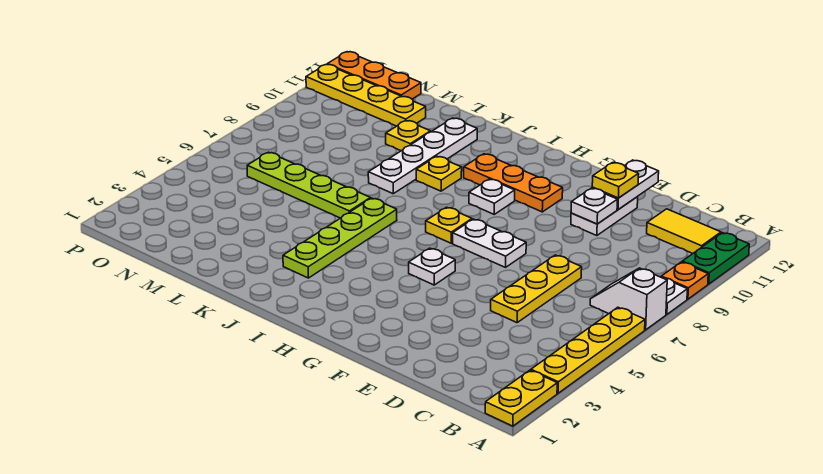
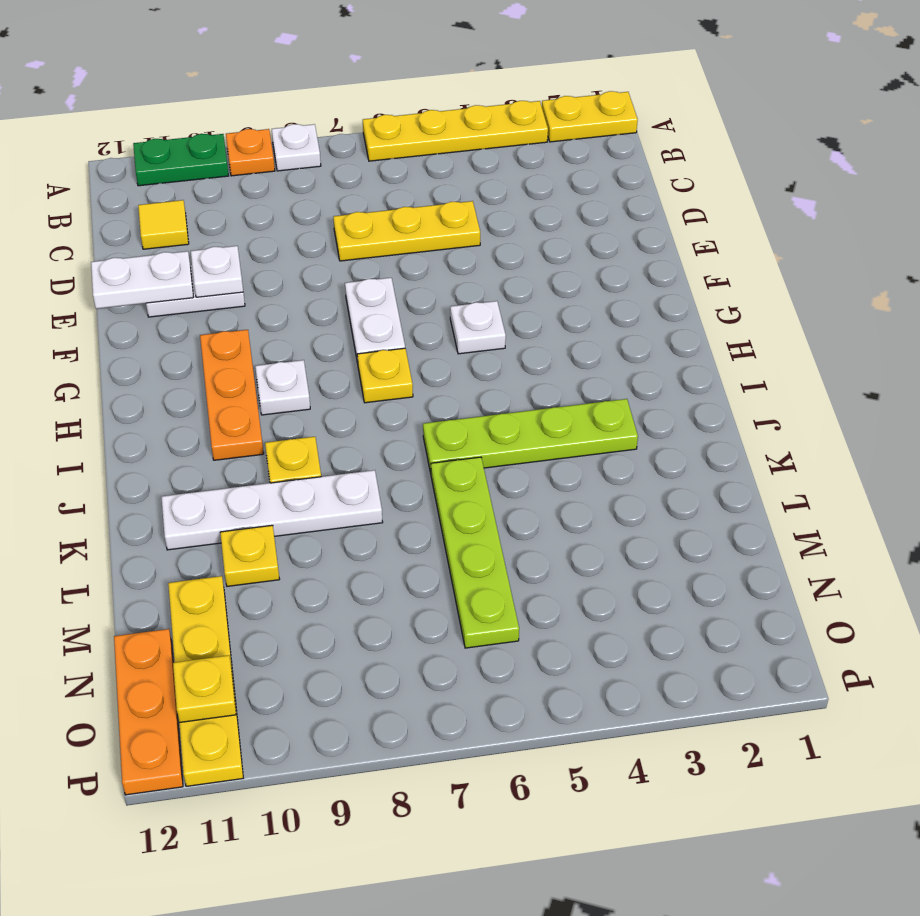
white 1x2 slope [590,268,667,330] -> none
yellow 1x2 tile [647,209,721,253] -> yellow 1x1 tile [138,200,189,249]
yellow 1x1 plate [592,163,639,198] -> yellow 1x1 plate moved to [173,655,236,723]

